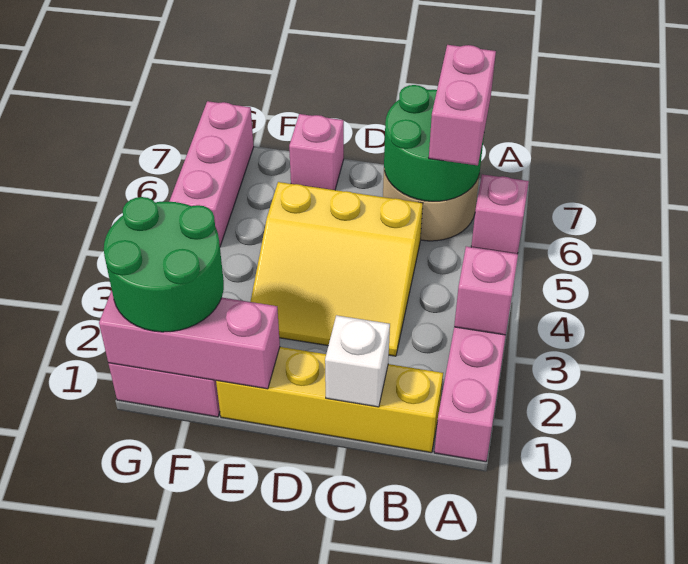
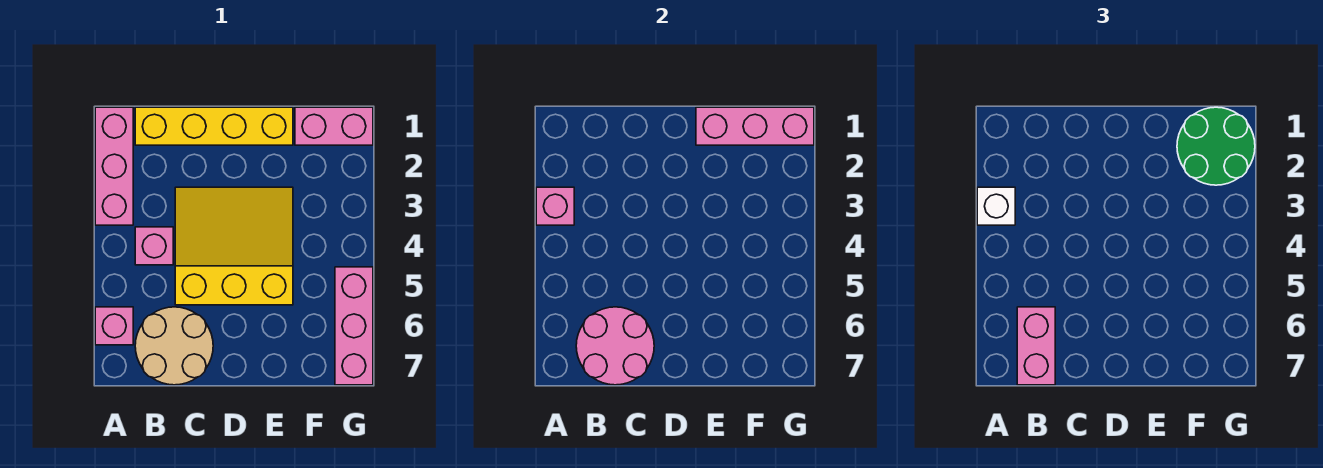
green 2x2 round brick [384,85,484,201] -> pink 2x2 round brick [576,307,654,385]
white 1x1 brick [325,315,390,407] -> white 1x1 brick moved to [977,187,1015,225]
pink 1x1 brick [289,114,344,190] -> pink 1x1 brick moved to [135,227,173,265]

